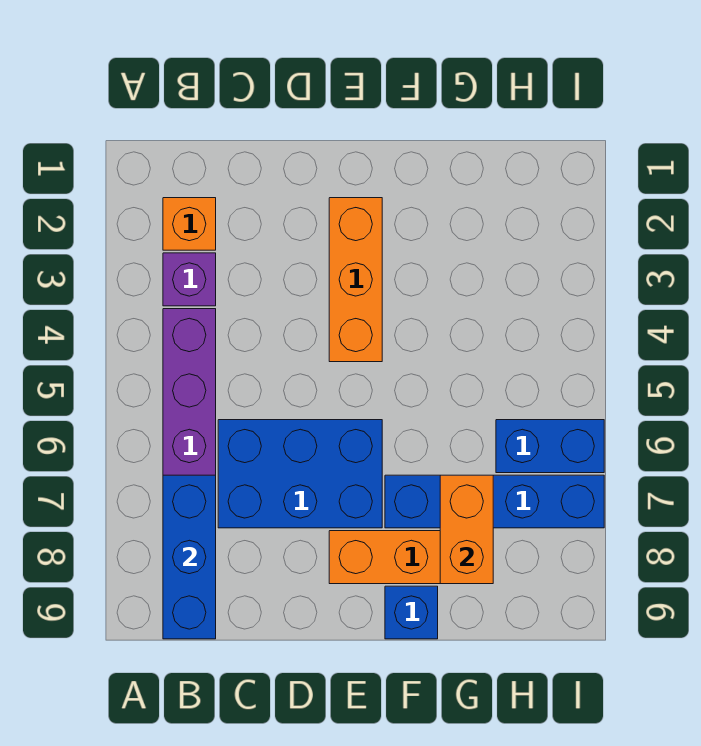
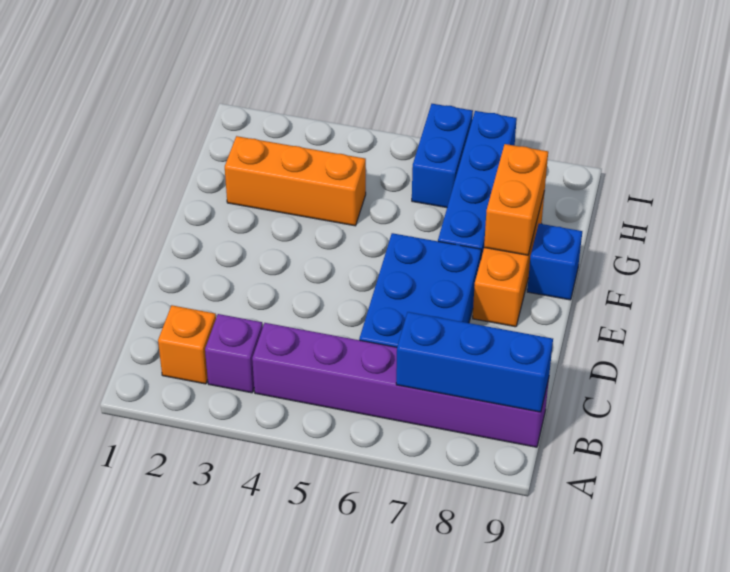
orange 1x3 brick [329,198,382,362] -> orange 1x3 brick moved to [225,136,366,226]
orange 1x2 brick [440,475,493,584] -> orange 1x2 brick turned to [484,144,548,255]

